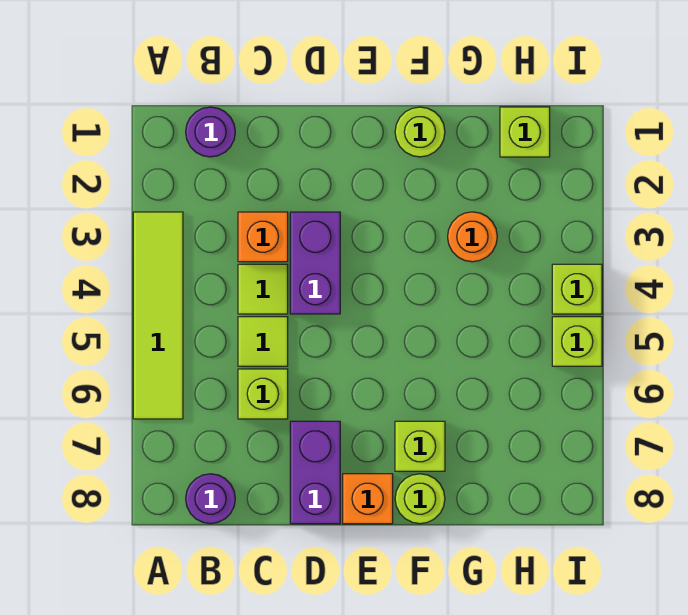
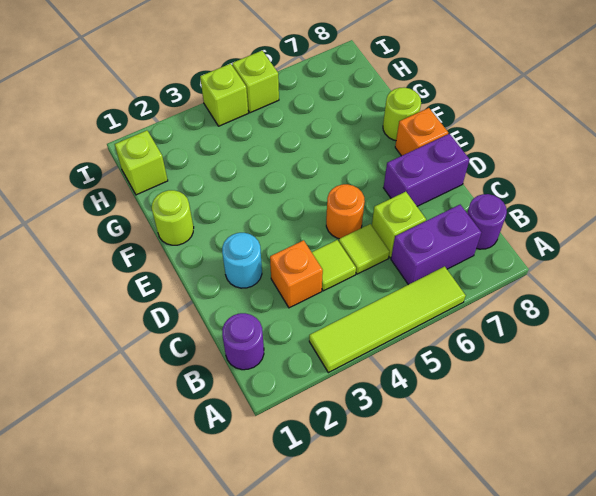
none -> cyan 1x1 round brick [222,233,262,288]
purple 1x2 brick [290,212,340,314] -> purple 1x2 brick moved to [391,205,481,285]
lime 1x1 brick [395,421,445,471] -> none
orange 1x1 round brick [448,212,497,262] -> orange 1x1 round brick moved to [326,184,365,239]

